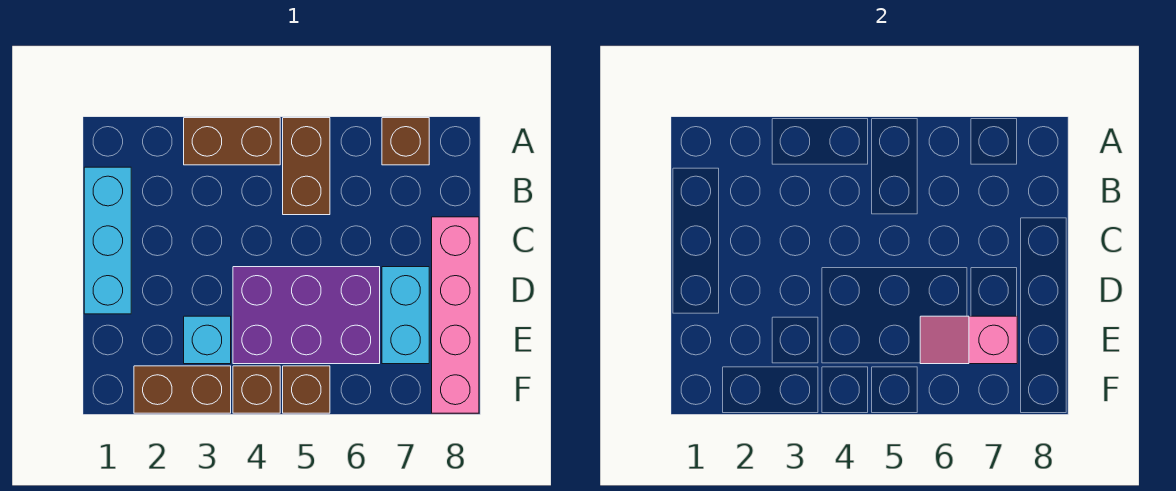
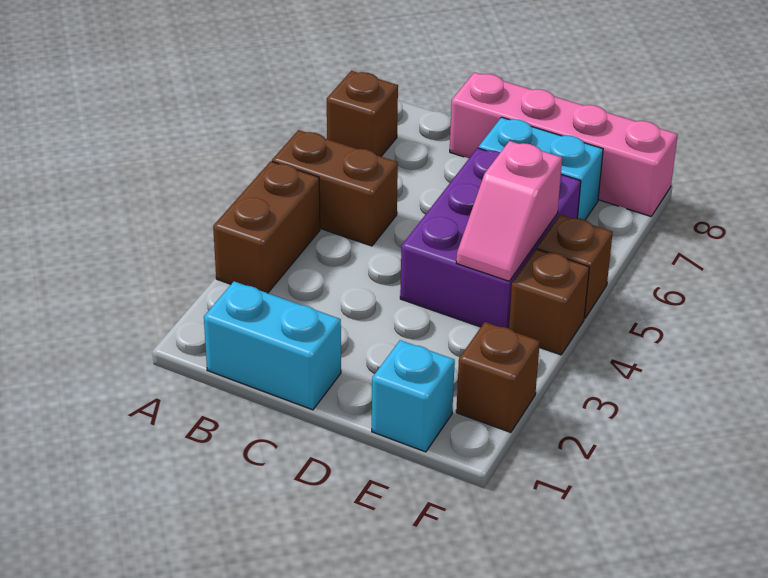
cyan 1x3 brick [84,167,131,314] -> cyan 1x2 brick [204,281,341,410]
cyan 1x1 brick [184,316,231,364] -> cyan 1x1 brick moved to [372,340,455,452]
pink 1x2 slope [920,316,1017,364] -> pink 1x2 slope moved to [456,141,562,281]
brown 1x2 brick [134,366,231,413] -> brown 1x1 brick [456,322,540,432]

